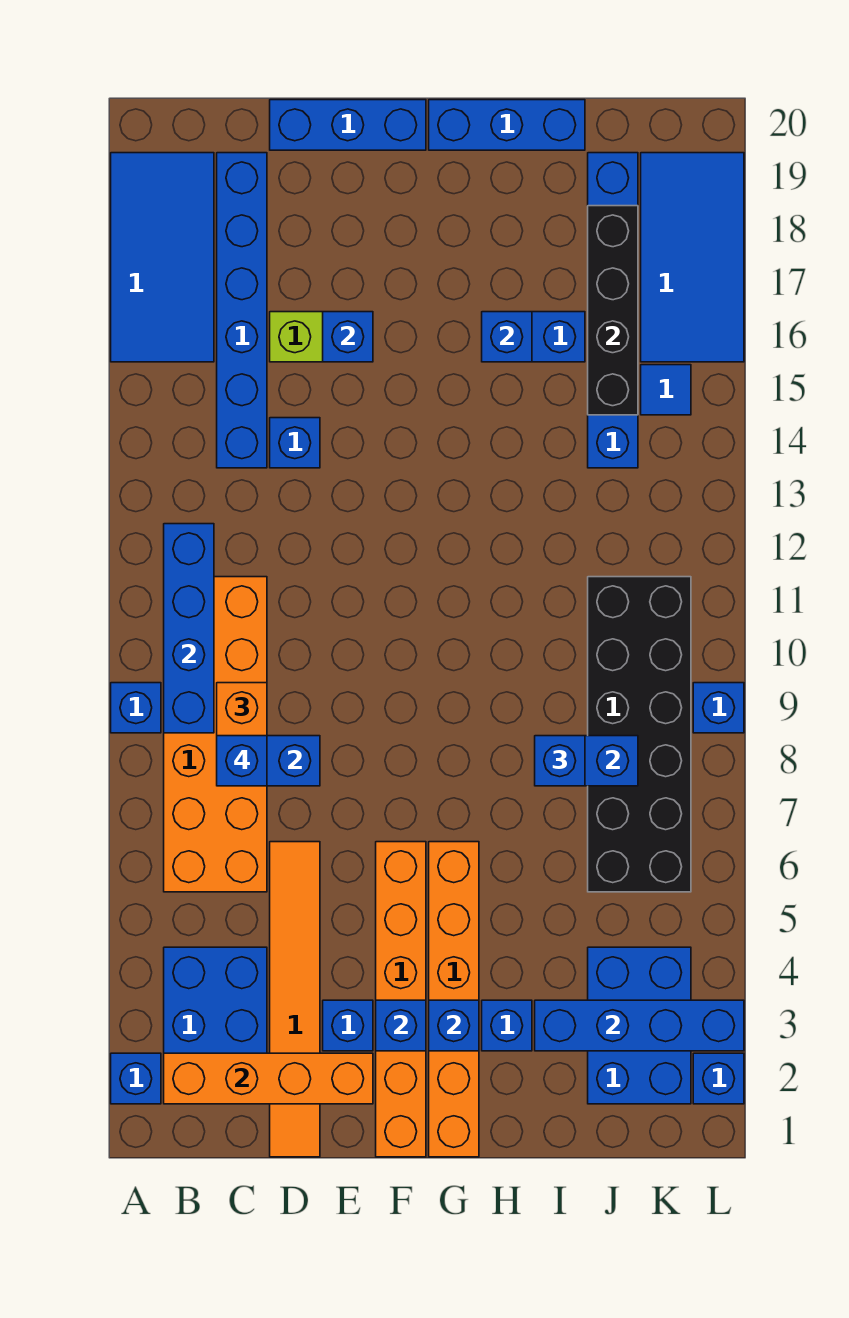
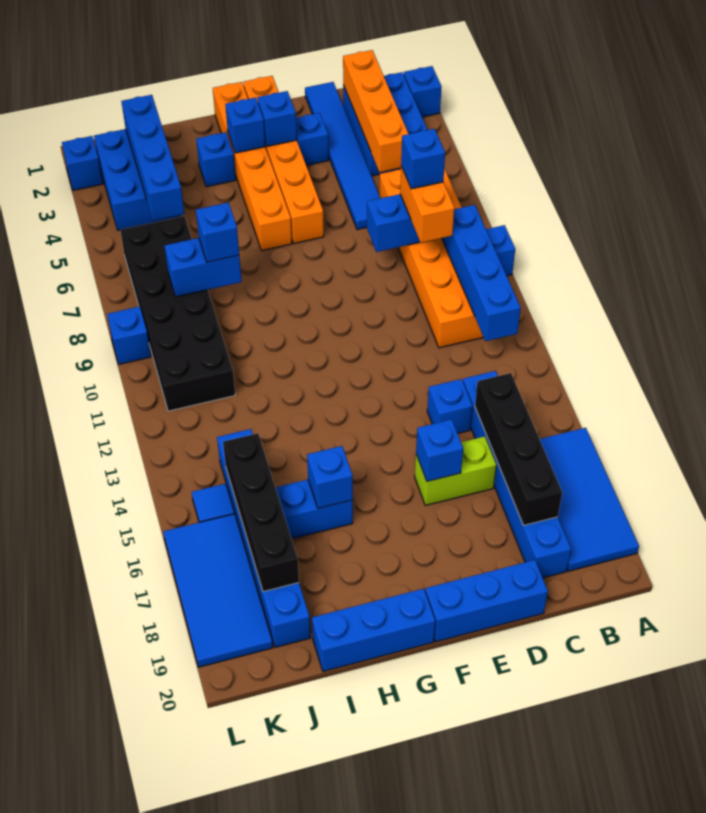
orange 1x4 brick [164,1053,373,1104] -> orange 1x4 brick turned to [343,50,408,172]
none -> black 1x4 brick [475,373,562,525]
orange 1x6 tile [270,842,320,1157] -> blue 1x6 tile [305,82,380,230]
blue 1x4 brick [535,1000,744,1051] -> blue 1x4 brick turned to [121,95,184,221]

